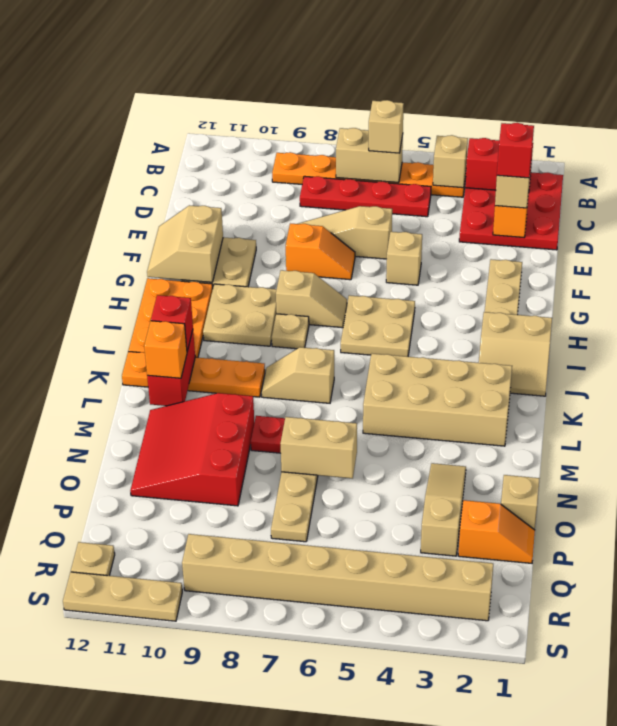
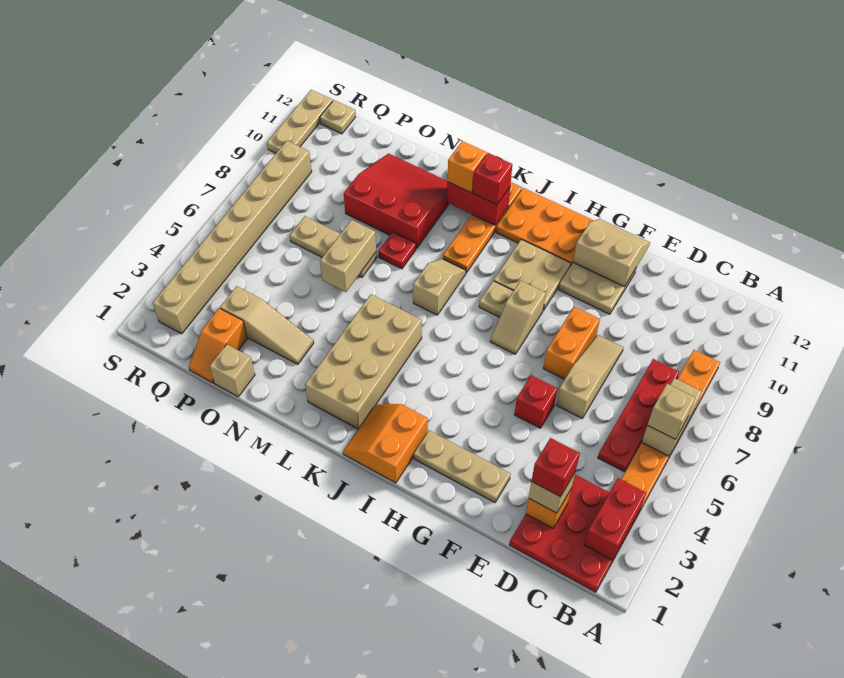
tan 1x1 brick [433,135,468,188] -> none
tan 1x1 brick [386,232,422,285] -> red 1x1 brick [514,375,557,428]
orange 1x2 slope [286,224,355,280] -> orange 1x2 brick [543,307,600,379]
tan 2x2 plate [341,295,415,357] -> none
tan 2x2 slope [479,312,552,396] -> orange 2x2 slope [343,404,428,483]

